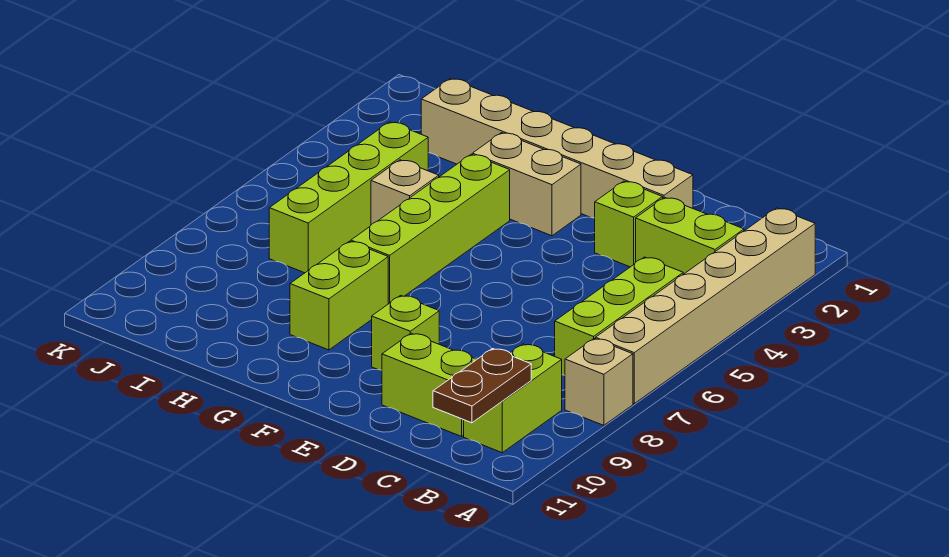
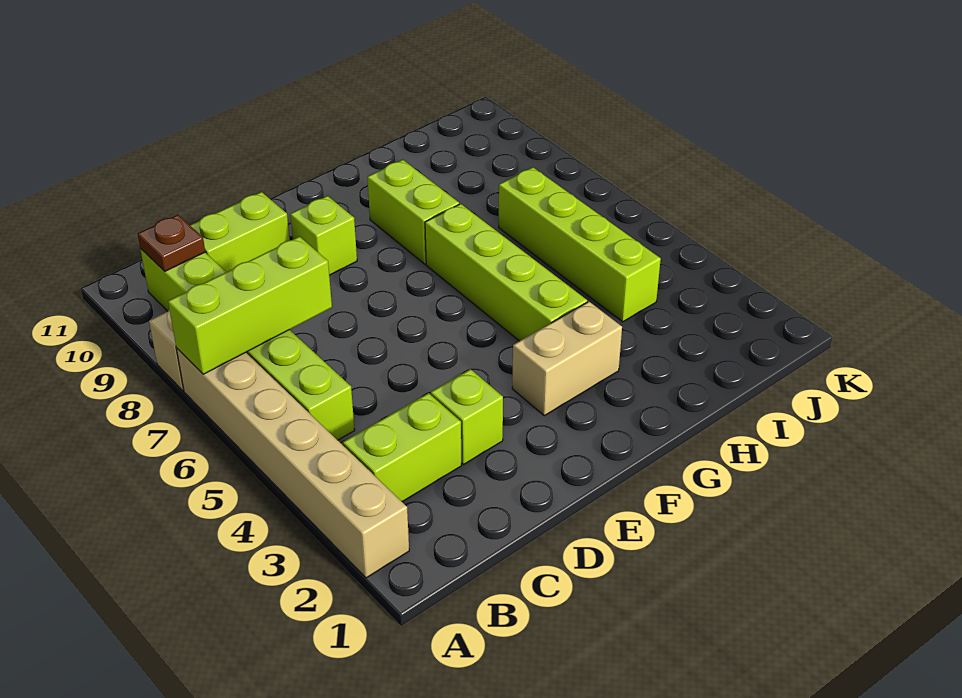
none -> lime 1x3 brick [168,236,332,374]
brown 1x2 plate [433,349,531,423] -> brown 1x1 plate [138,215,205,271]
tan 1x6 brick [421,78,693,218] -> none
tan 1x1 brick [371,160,439,225] -> none

